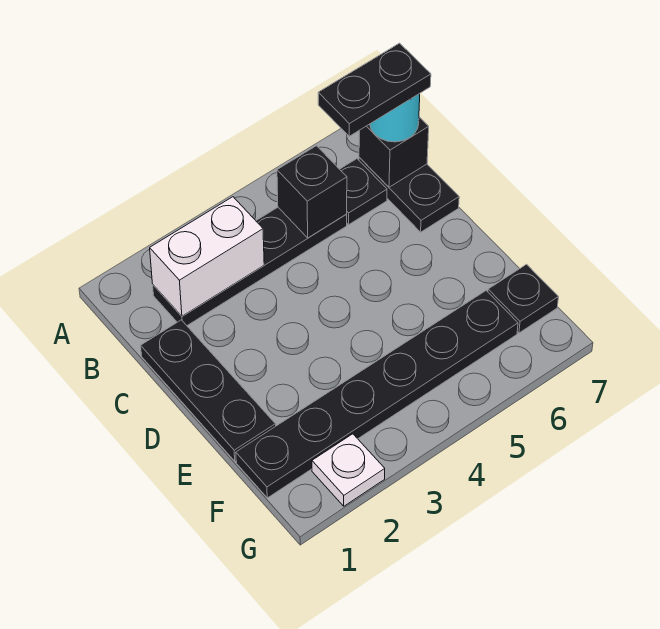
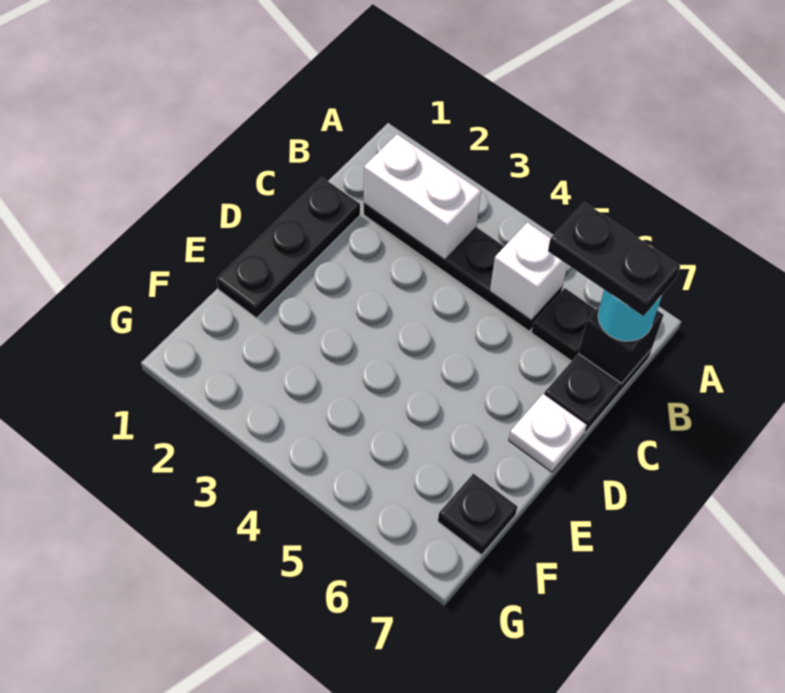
black 1x1 brick [277,146,347,238] -> white 1x1 brick [490,222,567,320]
black 1x6 plate [236,291,518,498] -> none
white 1x1 plate [312,434,385,506] -> white 1x1 plate moved to [509,394,587,472]

